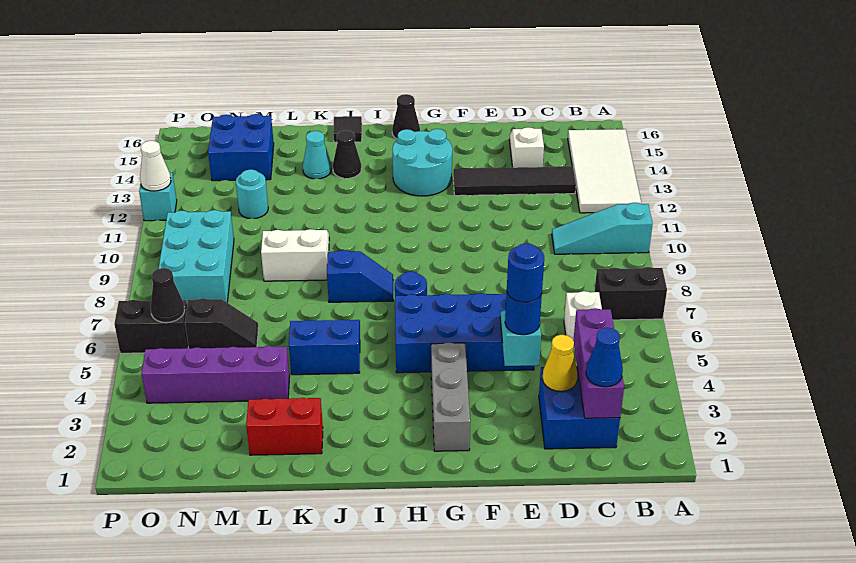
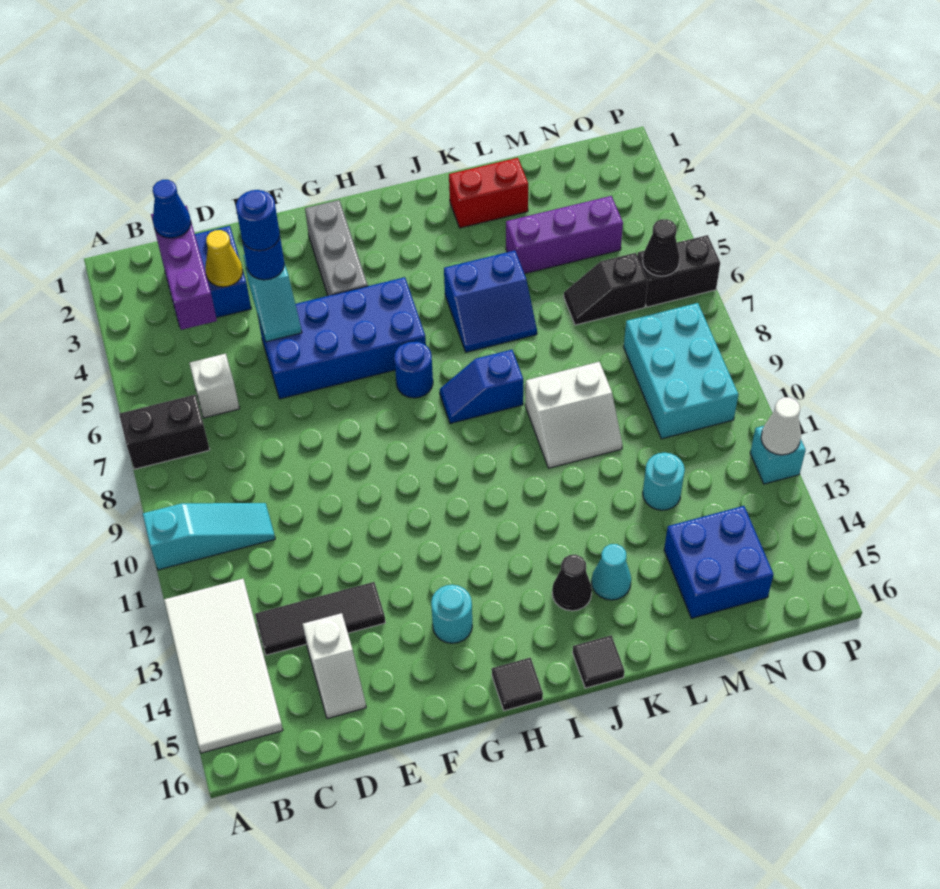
black 1x4 tile [453,166,576,196] -> black 1x3 tile [255,582,385,655]
cyan 2x2 round brick [392,129,452,196] -> cyan 1x1 round brick [431,585,472,643]
black 1x1 cone [392,94,420,139] -> black 1x1 tile [492,658,543,711]
purple 1x4 brick [141,346,290,403] -> purple 1x3 brick [506,196,623,274]

